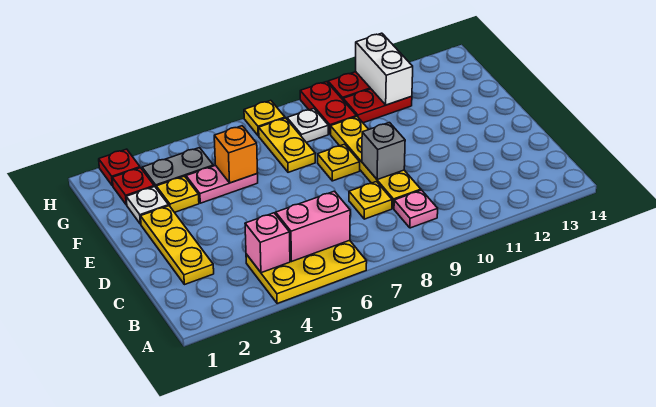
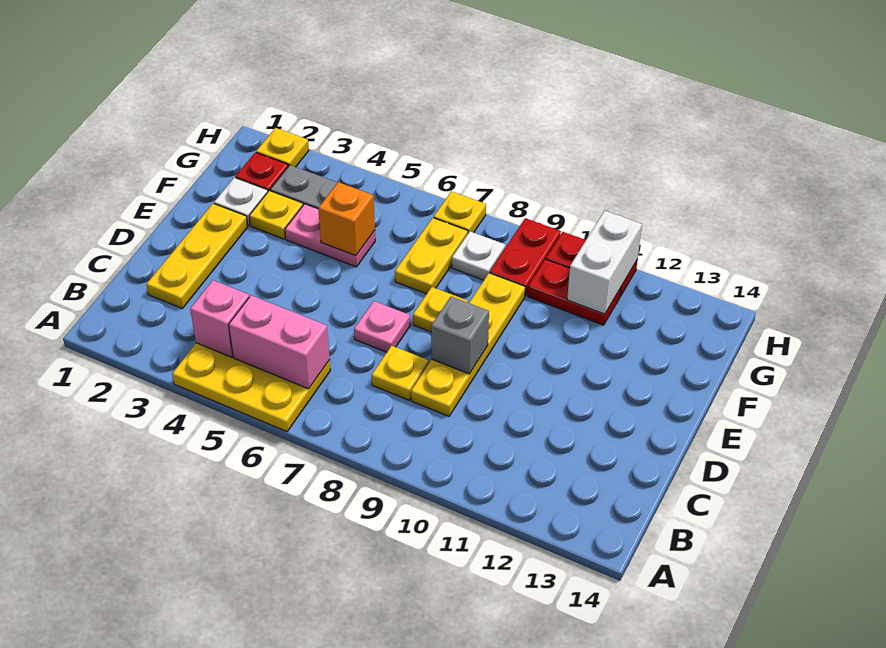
pink 1x1 plate [394,190,438,228] -> pink 1x1 plate moved to [354,301,410,352]
red 1x1 plate [99,149,140,186] -> yellow 1x1 plate [256,128,309,167]

